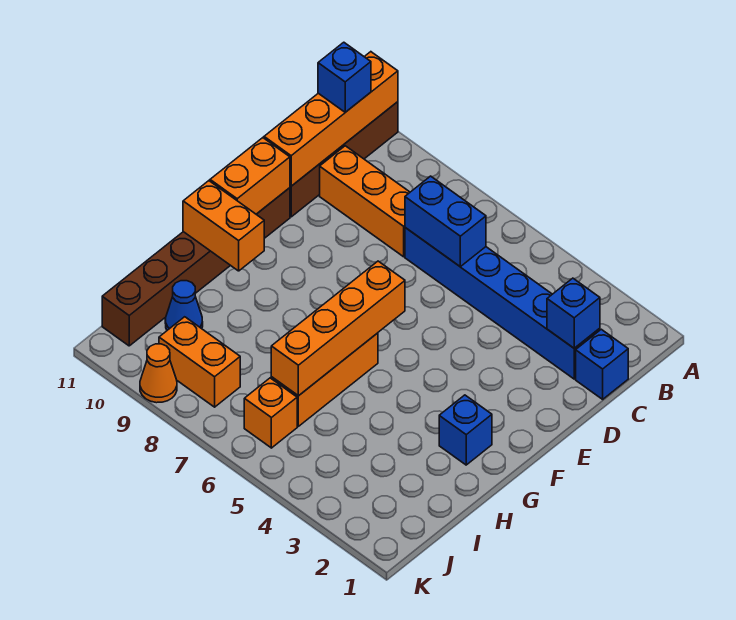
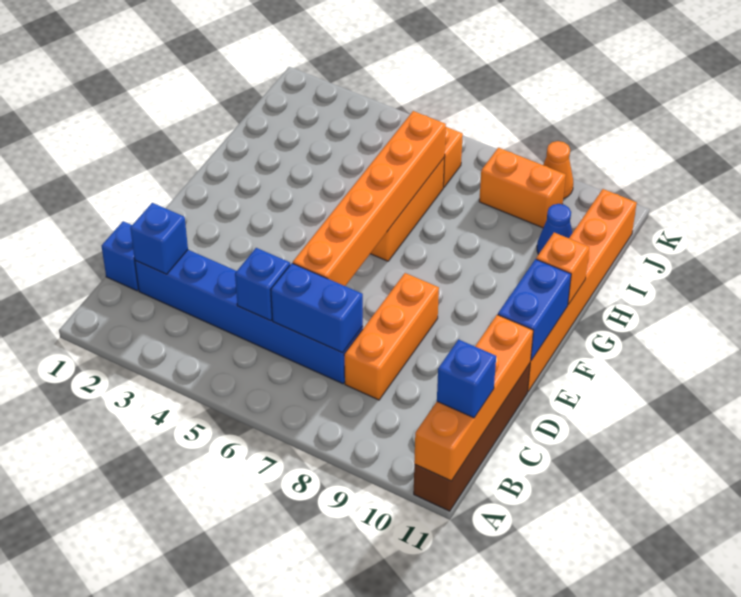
orange 1x3 brick [320,146,410,257] -> orange 1x3 brick turned to [344,273,439,400]
brown 1x6 brick [102,188,290,346] -> orange 1x6 brick [527,189,637,392]
orange 1x2 brick [210,138,290,214] -> blue 1x2 brick [498,259,571,360]
orange 1x4 brick [271,261,405,396] -> orange 1x6 brick [293,111,446,286]
blue 1x1 brick [439,395,492,465] -> blue 1x1 brick moved to [235,248,290,321]
orange 1x2 brick [183,181,264,271] -> orange 1x1 brick [536,233,589,305]

